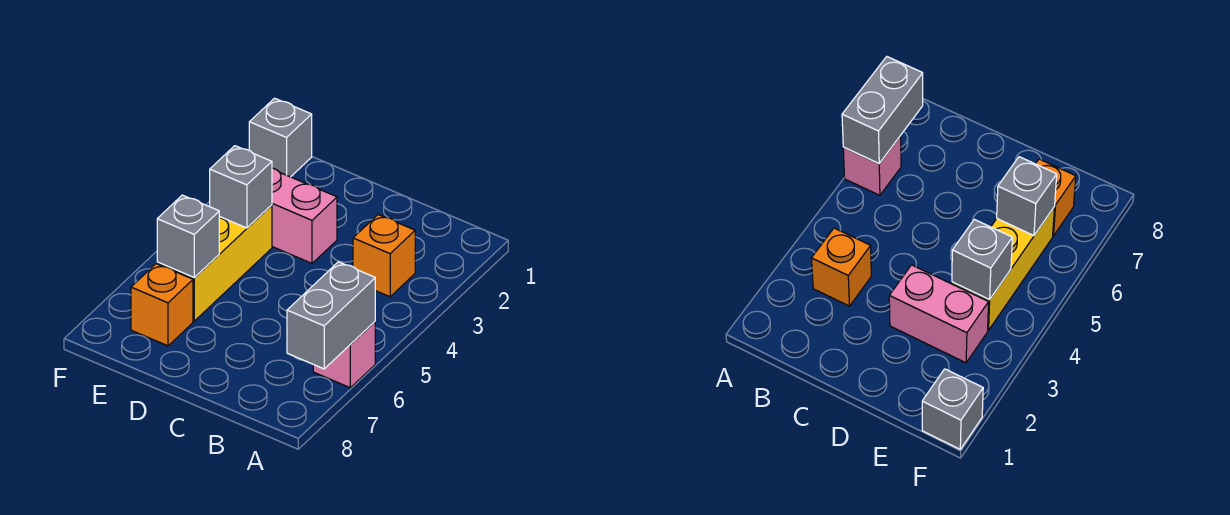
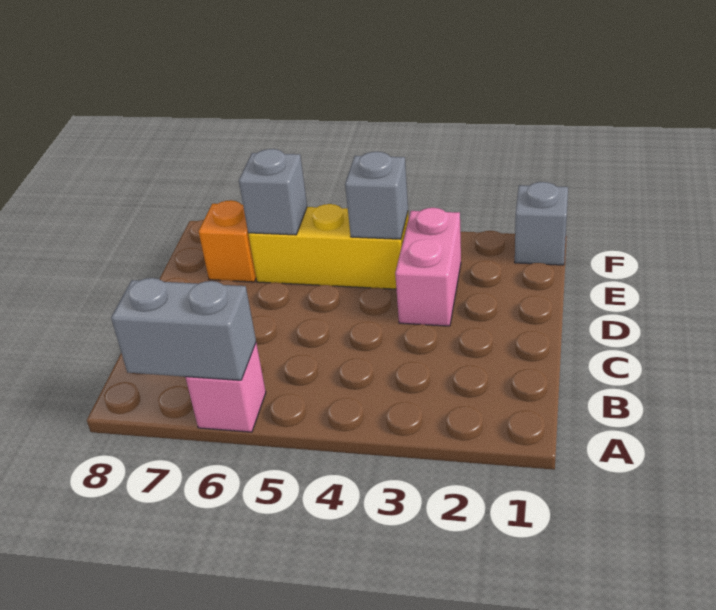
orange 1x1 brick [353,215,415,297] -> none

